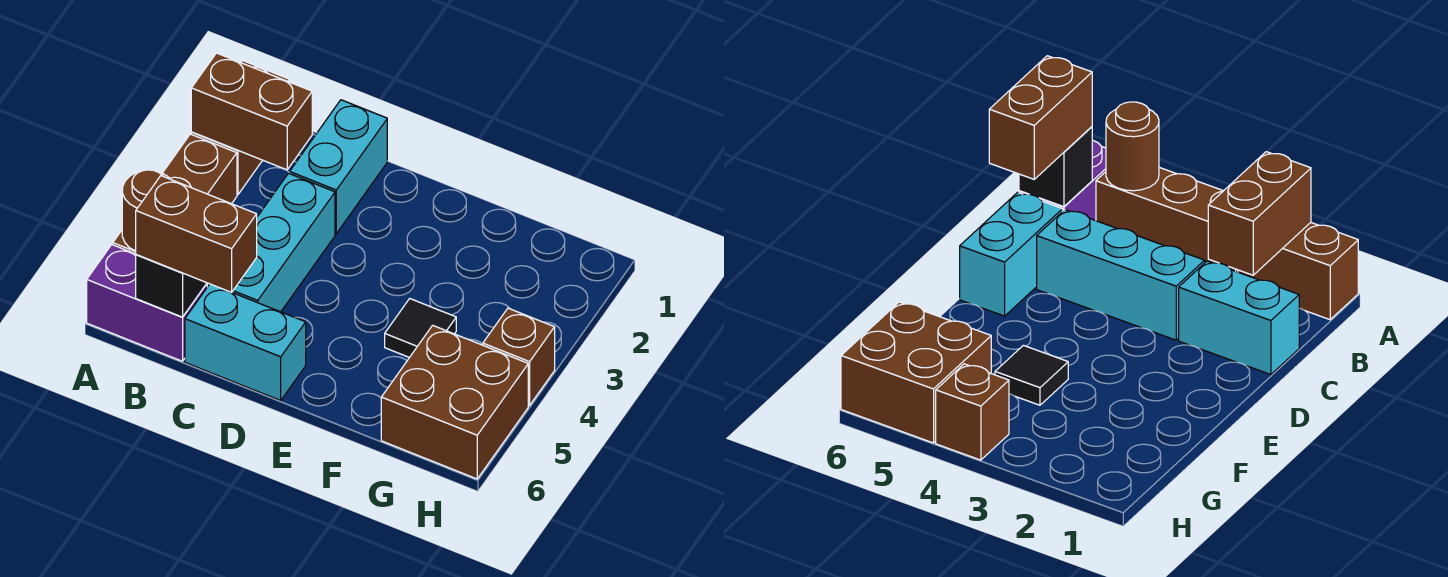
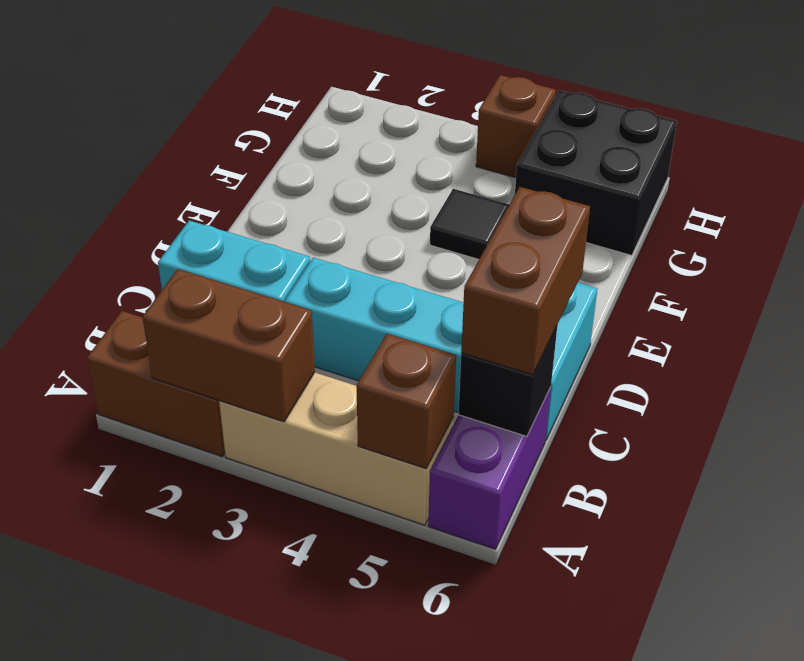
brown 1x2 brick [191,53,312,170] -> brown 1x2 brick turned to [143,269,315,422]
brown 1x3 brick [113,134,237,254] -> tan 1x3 brick [219,373,454,525]
brown 1x1 round brick [122,170,170,251] -> brown 1x1 brick [356,334,456,469]
brown 2x2 brick [381,325,528,479] -> black 2x2 brick [515,90,677,255]

